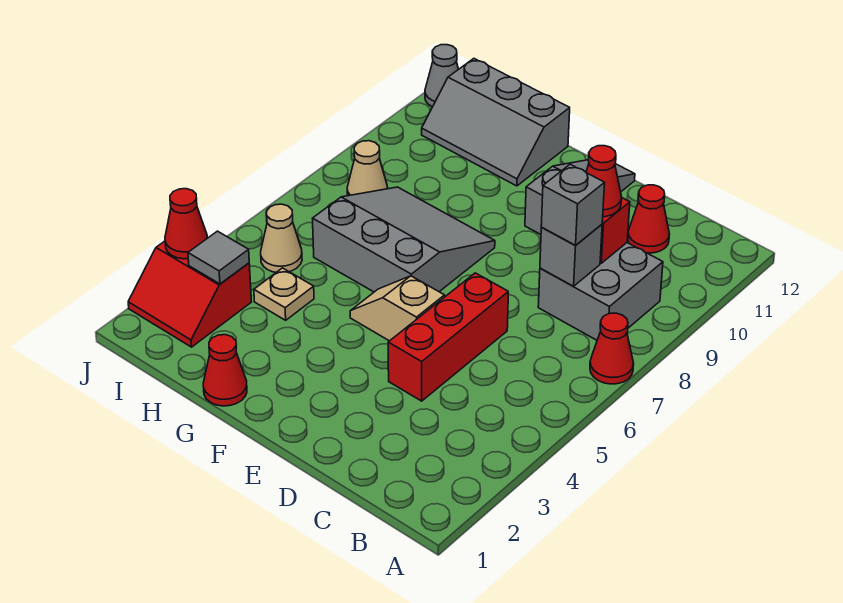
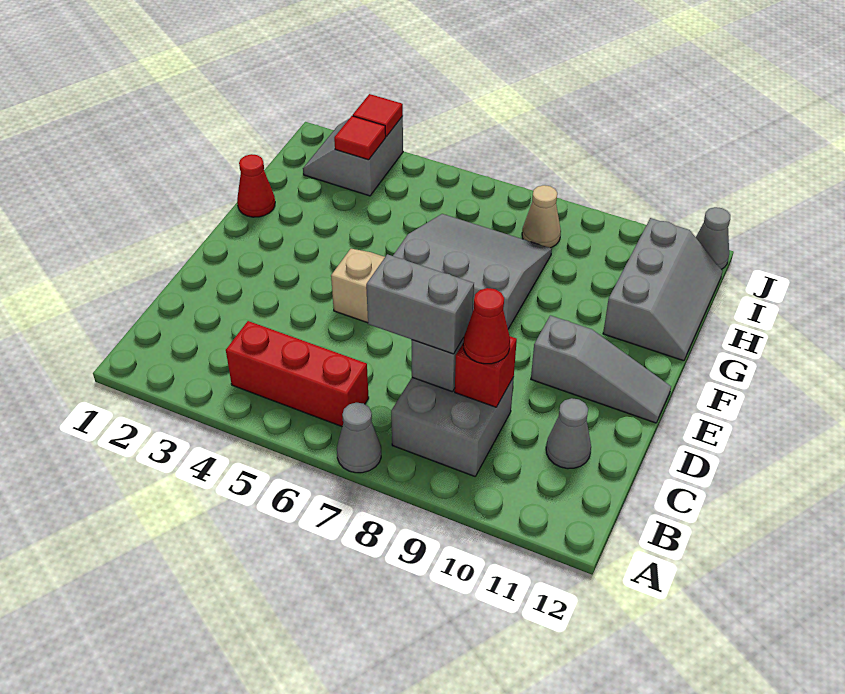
red 1x1 cone [590,313,634,384] -> grey 1x1 cone [337,403,381,473]
grey 1x1 brick [541,164,605,245] -> grey 1x2 brick [366,254,474,354]
red 1x1 cone [628,185,669,253] -> grey 1x1 cone [546,398,591,469]
red 1x3 brick [388,273,508,401] -> red 1x3 brick moved to [226,321,369,426]
grey 3x3 slope [312,187,495,292] -> grey 3x3 slope turned to [393,214,552,329]
grey 2x3 slope [422,59,570,186] -> grey 2x3 slope turned to [603,218,722,361]
tan 1x1 plate [254,268,314,320] -> none
red 2x2 slope [128,241,251,347] -> grey 2x2 slope [303,116,403,196]
grey 1x1 tile [188,231,249,284] -> red 1x1 tile [334,116,386,160]
tan 1x1 cone [261,204,302,272] -> none
red 1x1 cone [165,189,207,259] -> red 1x1 tile [353,94,403,137]

